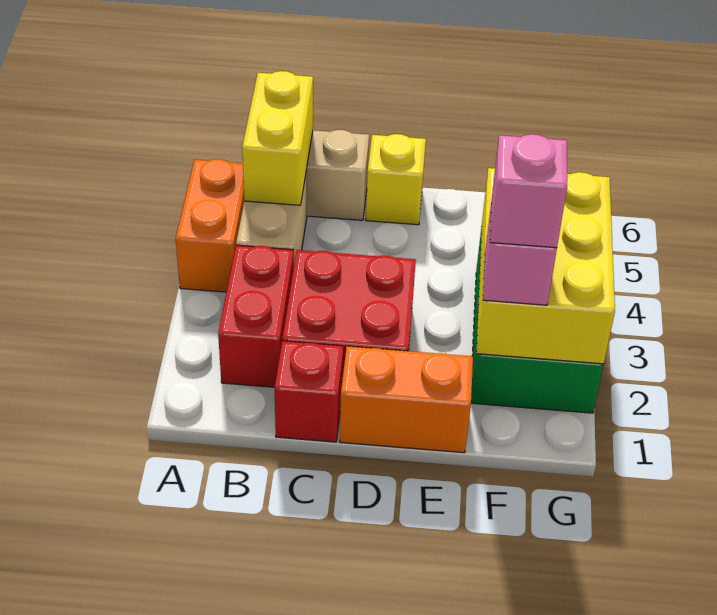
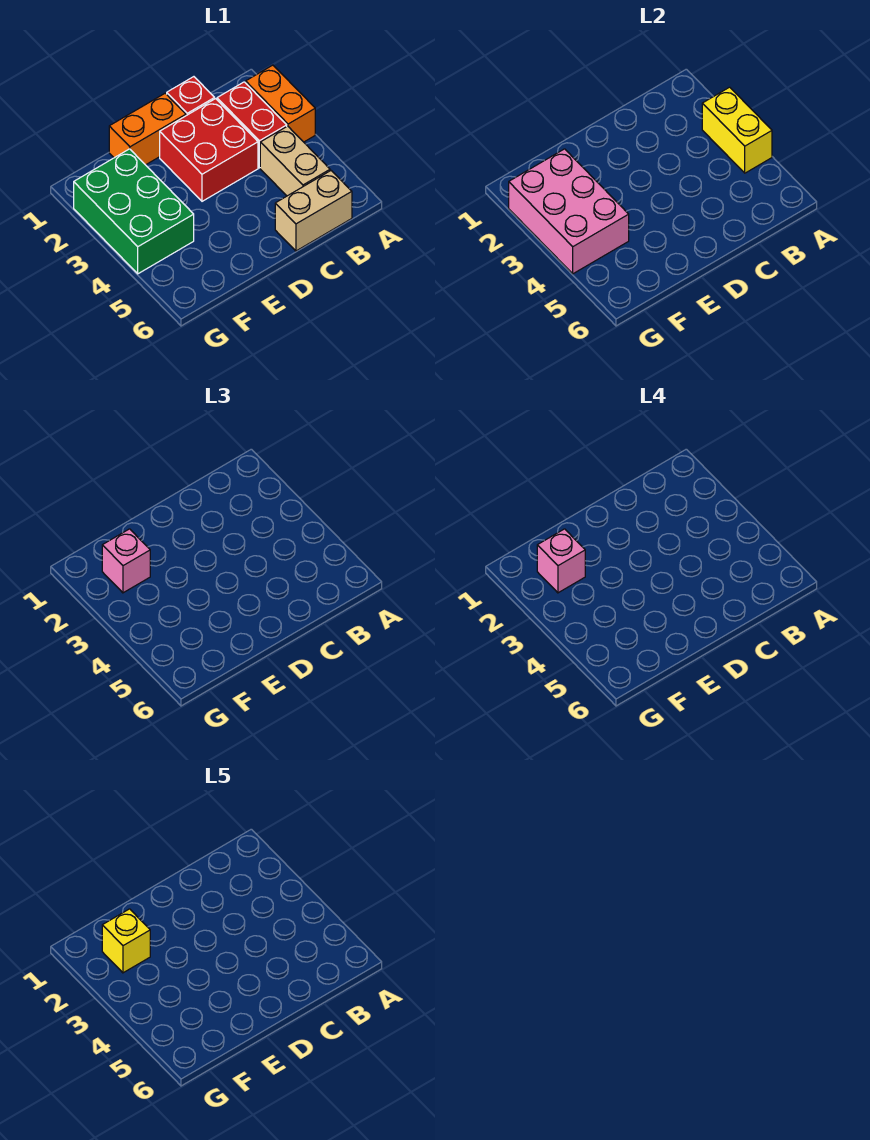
orange 1x2 brick [176,159,244,292] -> orange 1x2 brick moved to [246,65,315,142]
yellow 1x2 brick [242,71,313,205] -> yellow 1x2 brick moved to [702,87,772,173]
yellow 1x1 brick [366,134,426,225] -> yellow 1x1 brick moved to [102,909,150,973]
yellow 2x3 brick [476,168,615,364] -> pink 2x3 brick [509,149,629,274]

